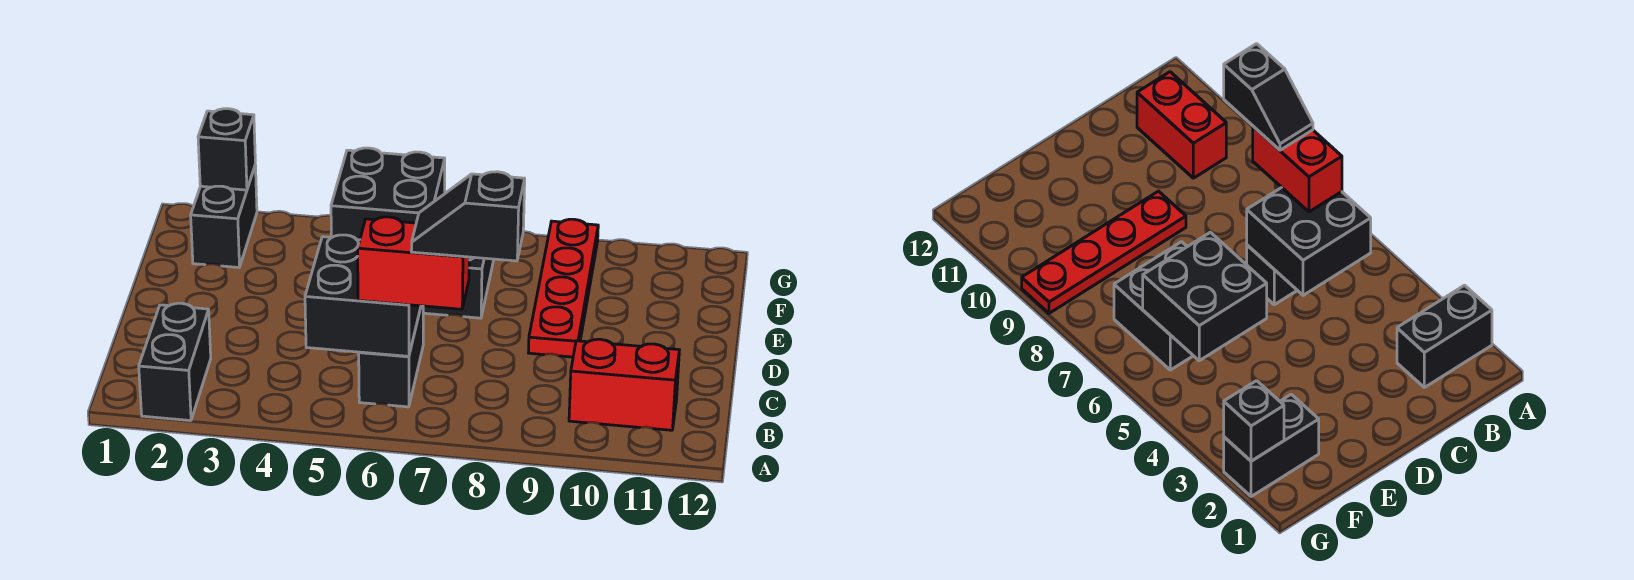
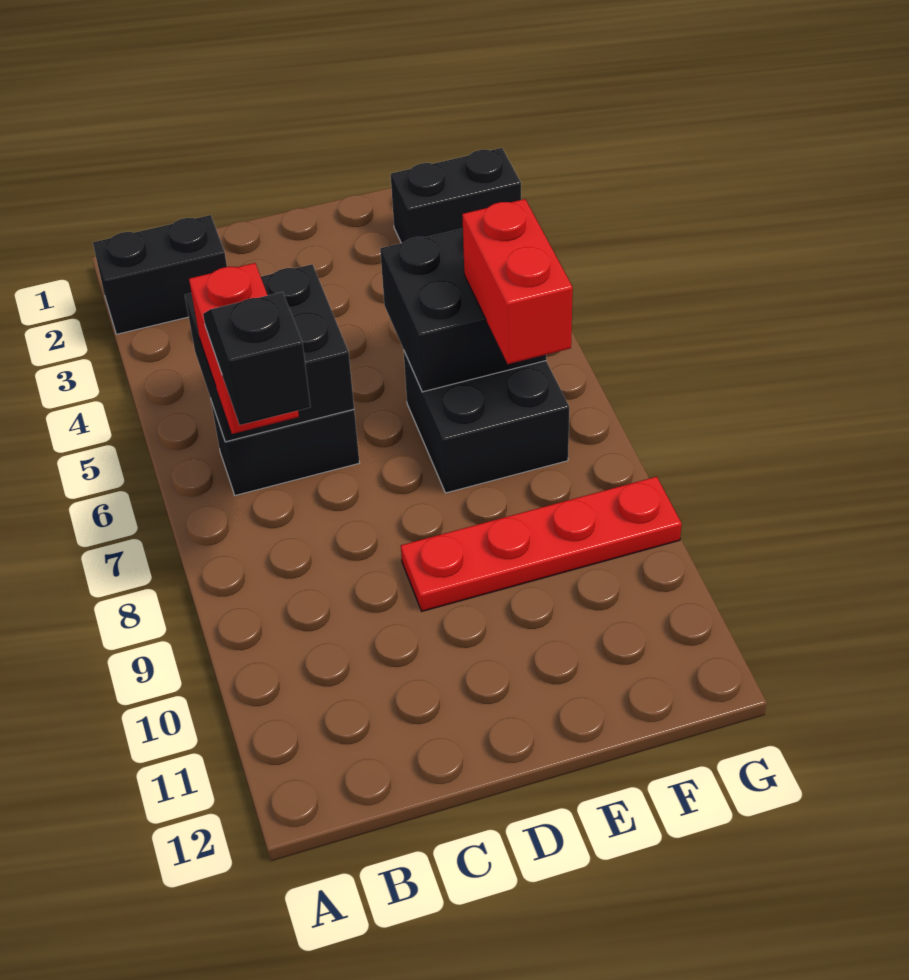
red 1x2 brick [569,339,679,430] -> red 1x2 brick moved to [462,199,573,364]
black 1x1 brick [198,109,255,190] -> none

